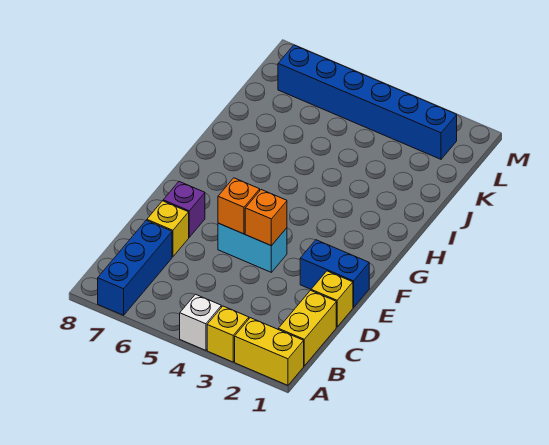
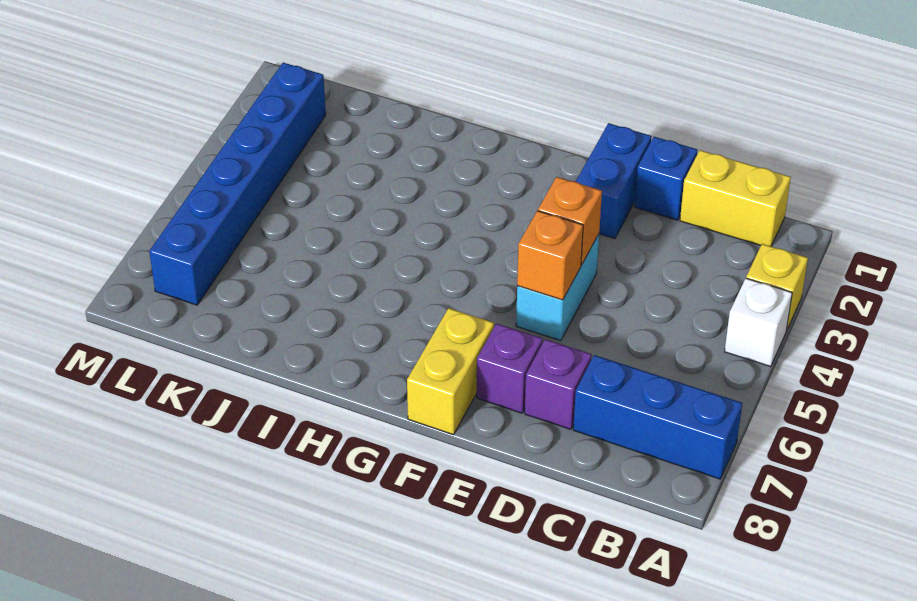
yellow 1x2 brick [235,318,304,385] -> yellow 1x2 brick moved to [407,308,494,435]
yellow 1x1 brick [311,271,353,327] -> blue 1x1 brick [634,137,697,220]
yellow 1x1 brick [147,201,189,257] -> purple 1x1 brick [525,339,592,429]

